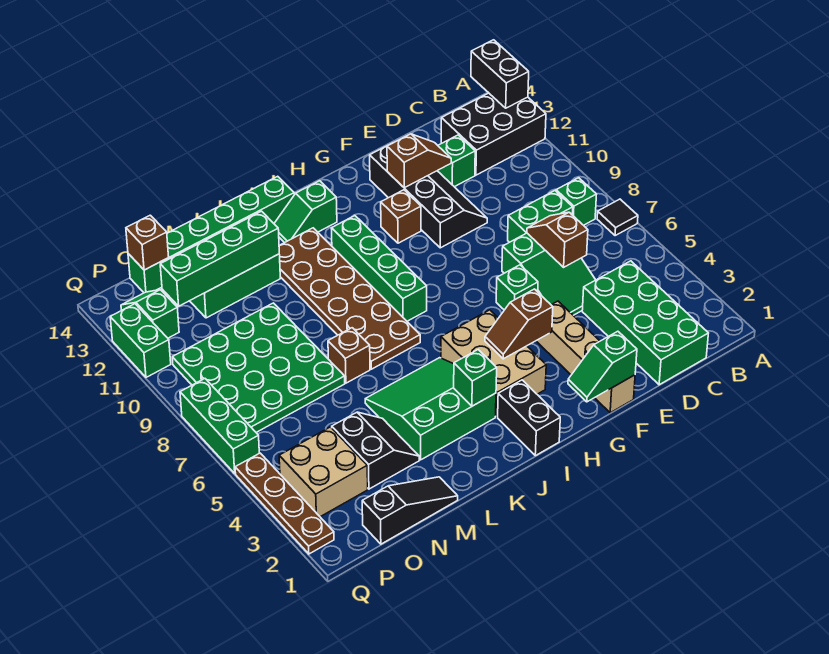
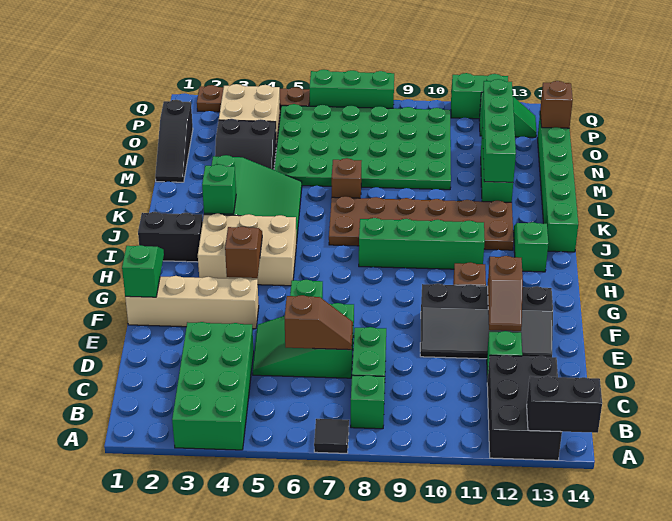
green 2x4 brick [582,261,708,385] -> green 2x4 brick turned to [172,322,254,450]
green 4x4 plate [172,303,345,432] -> green 4x6 plate [274,104,451,190]

